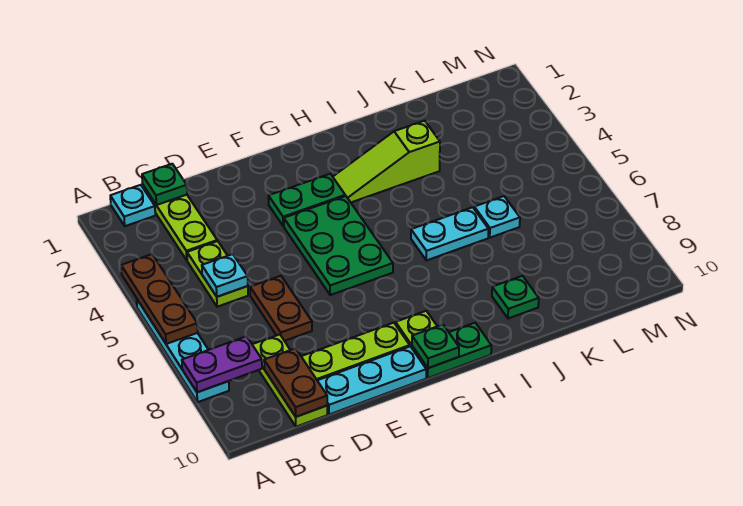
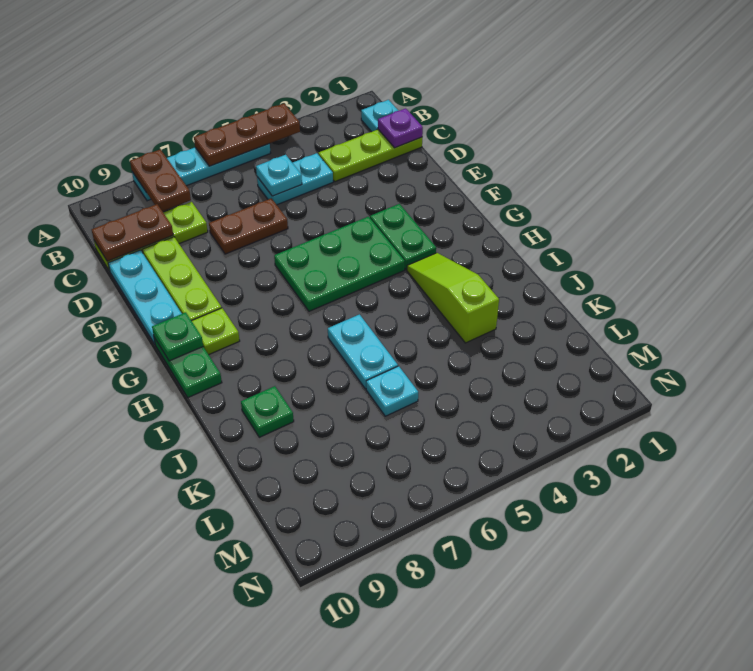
purple 1x2 plate [182,336,262,392] -> brown 1x2 plate [130,149,191,211]
green 1x1 plate [142,164,187,205] -> purple 1x1 plate [378,108,423,148]
lime 1x2 plate [187,241,248,307] -> cyan 1x2 plate [257,153,333,205]

